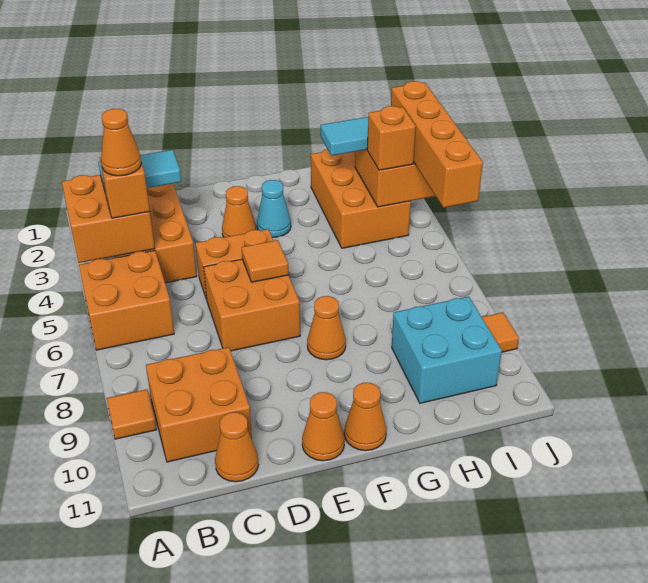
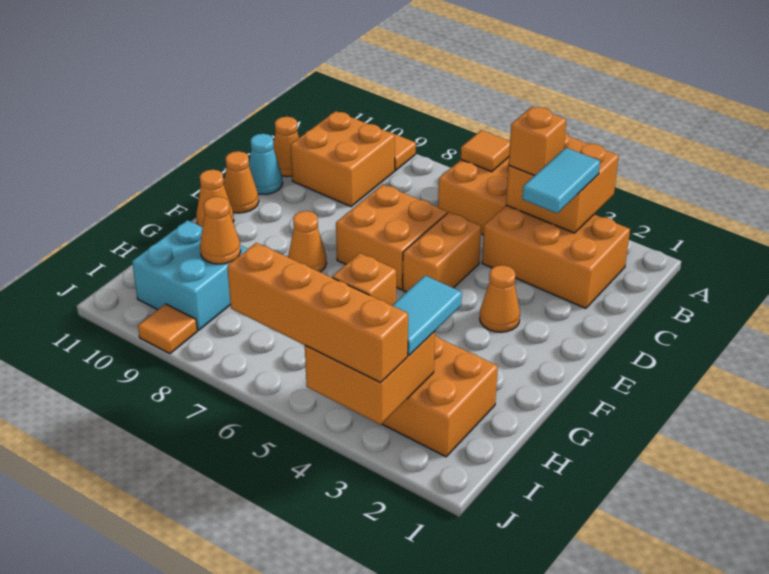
orange 1x1 cone [101,109,141,176] -> orange 1x1 cone moved to [200,197,241,264]
orange 1x1 tile [242,240,288,282] -> orange 1x1 tile moved to [461,130,510,172]
cyan 1x1 cone [257,180,291,237] -> cyan 1x1 cone moved to [249,134,283,194]

